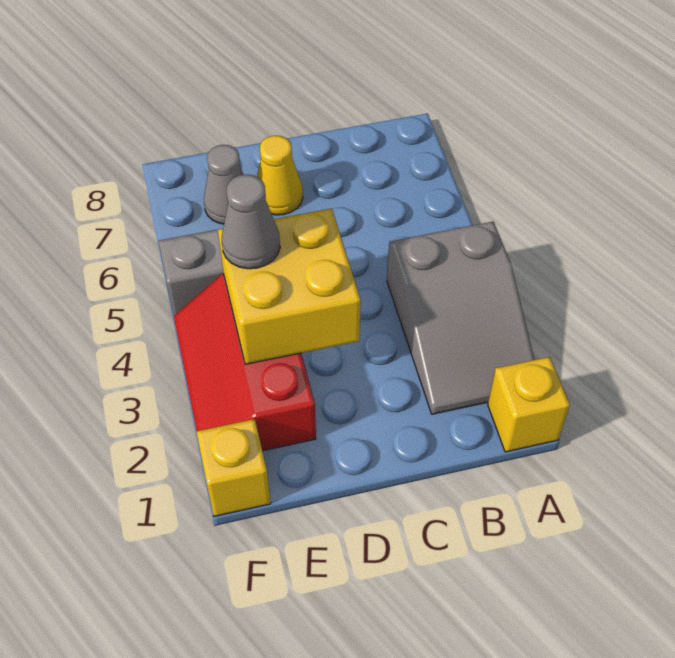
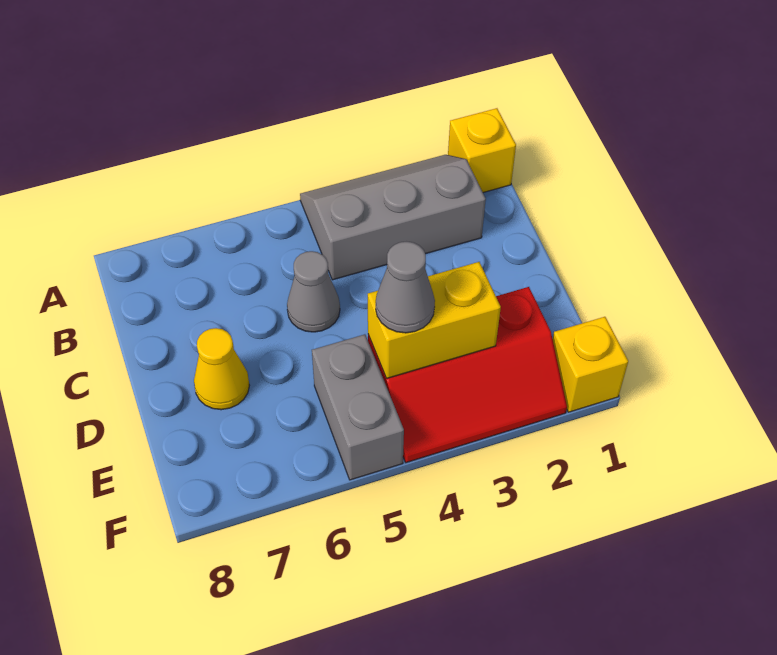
grey 2x3 slope [387,222,534,414] -> grey 2x3 slope turned to [300,155,486,280]
yellow 2x2 brick [218,208,361,364] -> yellow 1x2 brick [368,262,501,378]
grey 1x1 cone [204,145,244,224] -> grey 1x1 cone moved to [287,251,340,332]

